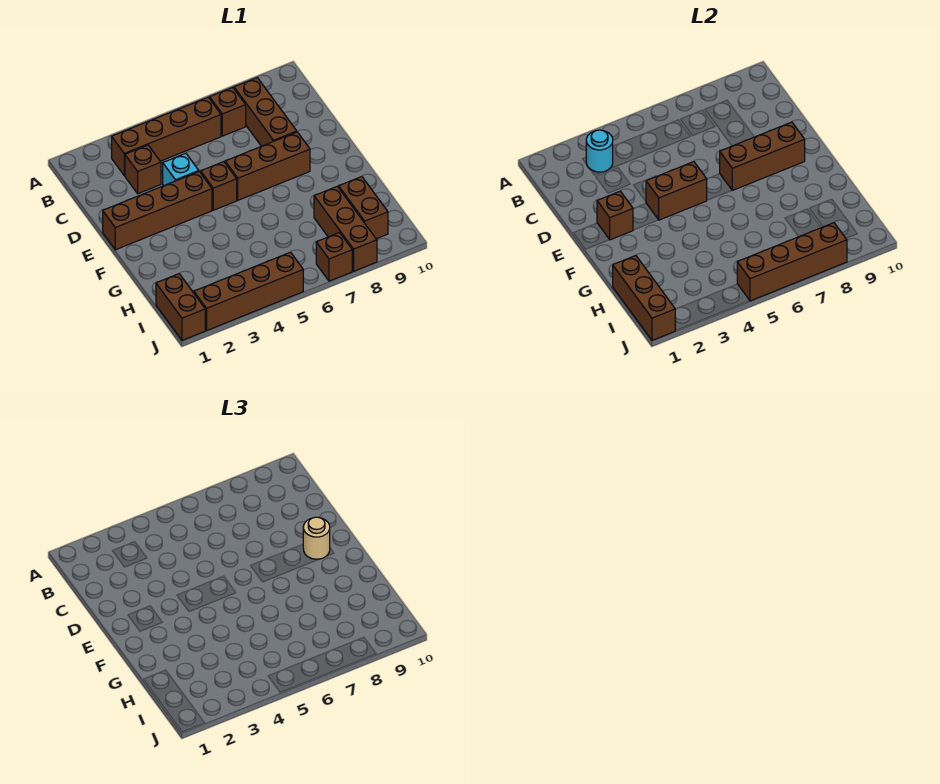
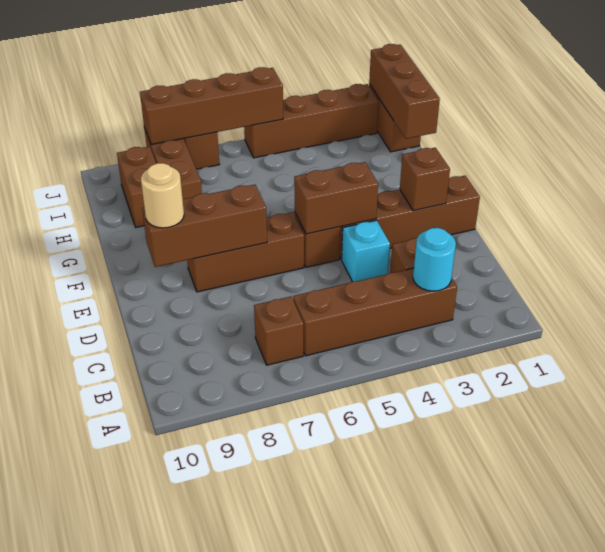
brown 1x3 brick [234,78,297,146] -> none

